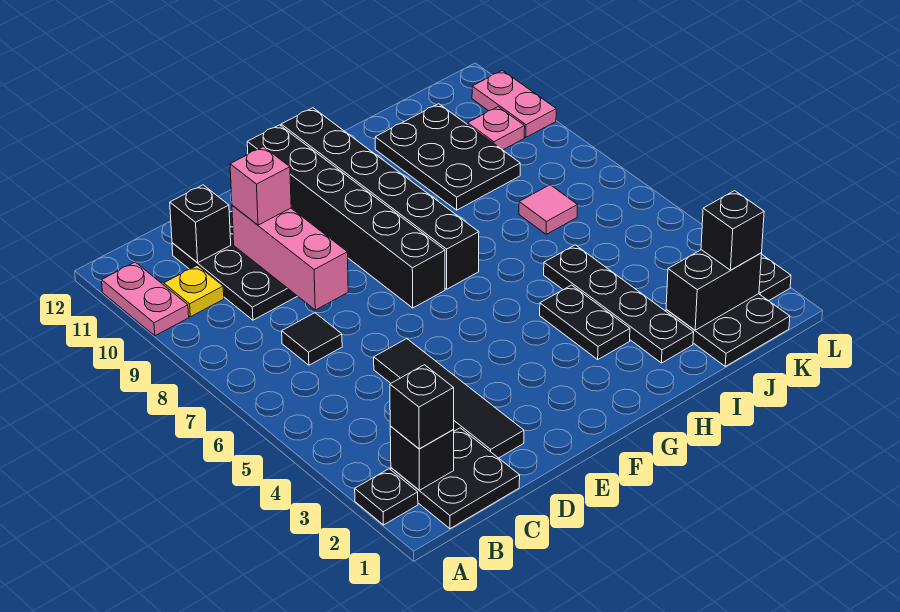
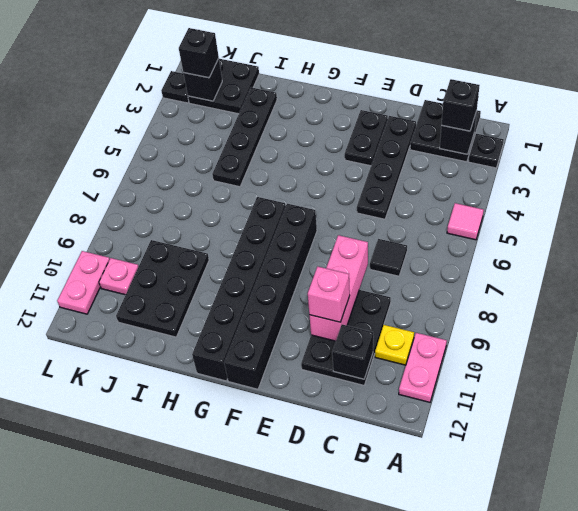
black 1x4 tile [374,339,524,458] -> black 1x4 plate [357,116,416,219]
black 1x2 plate [540,285,630,359] -> black 1x2 plate moved to [345,110,388,166]
black 1x2 brick [666,250,762,330] -> black 1x1 brick [183,58,222,101]
pink 1x1 tile [519,185,578,234] -> pink 1x1 tile moved to [447,203,484,240]

